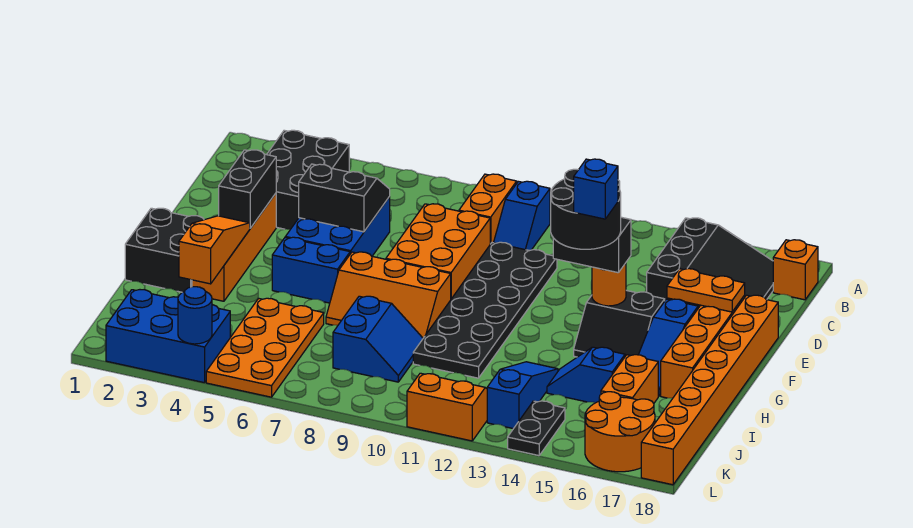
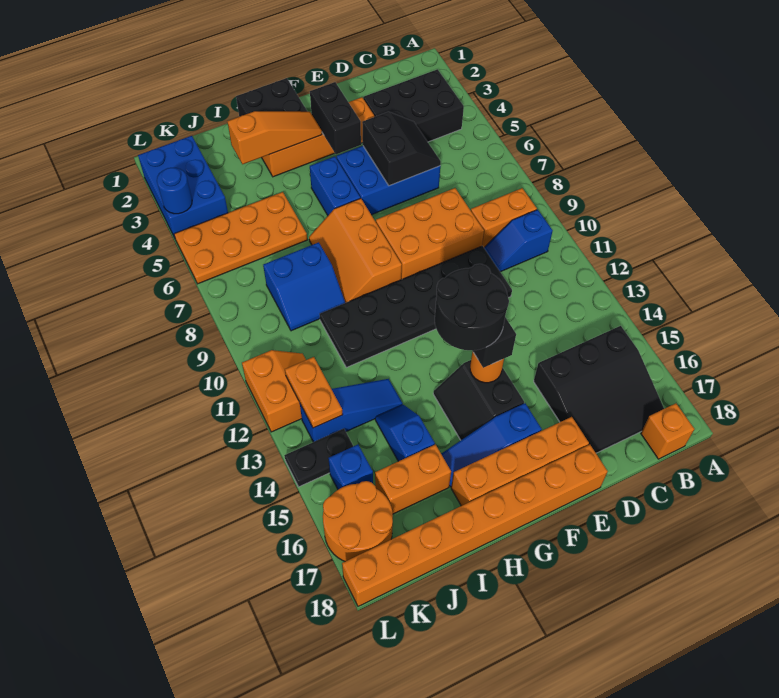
black 1x2 brick [219,150,276,228] -> black 1x2 brick turned to [310,82,361,154]
orange 1x2 plate [667,269,745,312] -> orange 1x2 plate moved to [285,357,343,428]
blue 1x1 brick [574,159,618,219] -> blue 1x1 brick moved to [328,445,373,489]

